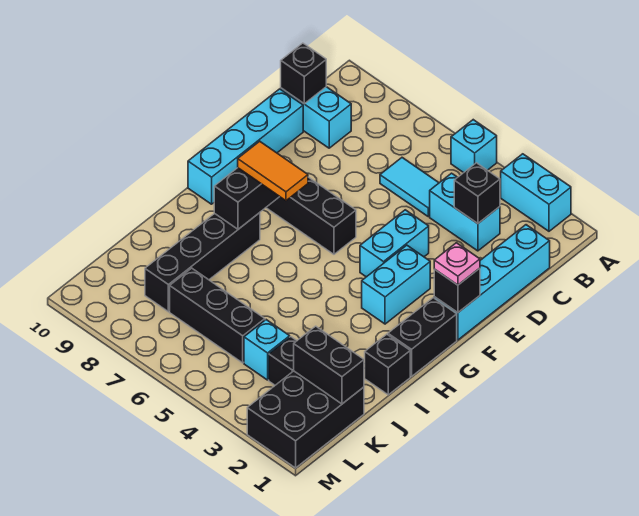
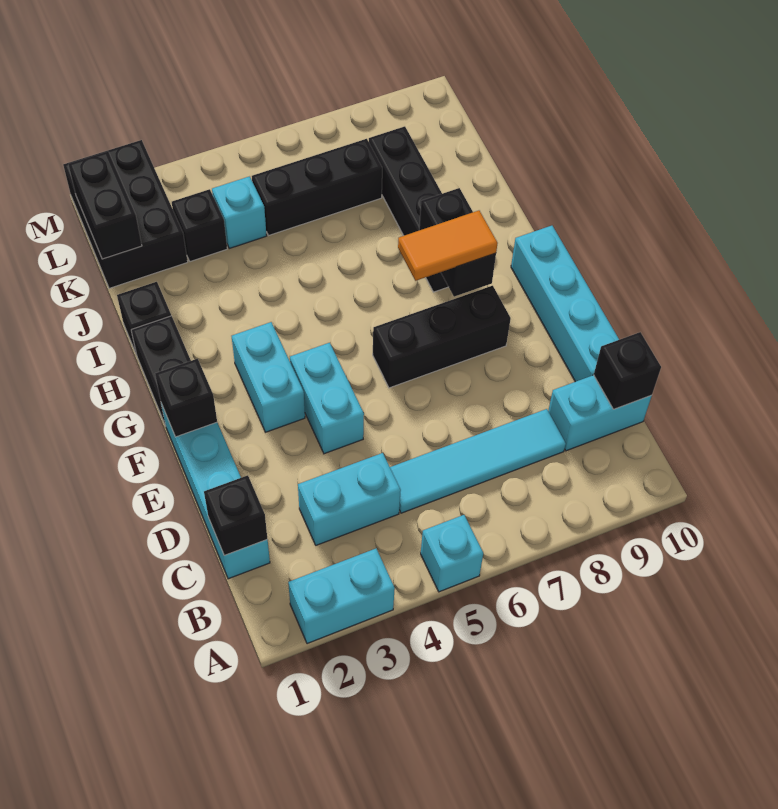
black 1x1 brick [454,163,500,223] -> black 1x1 brick moved to [204,475,267,555]
cyan 1x2 tile [380,158,439,217] -> cyan 1x4 tile [390,409,566,513]
pink 1x1 plate [434,243,480,285] -> none
black 1x2 brick [294,326,364,404] -> black 1x2 brick turned to [68,151,142,259]

